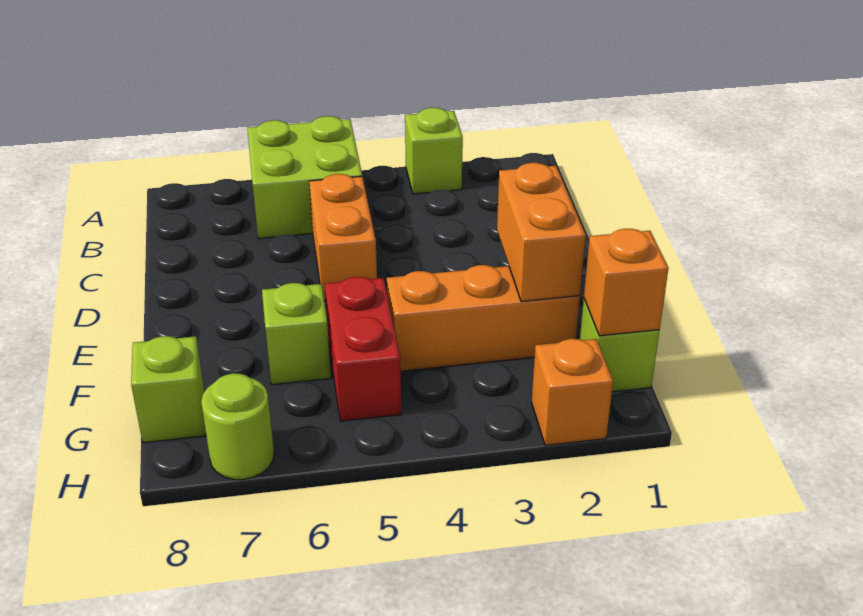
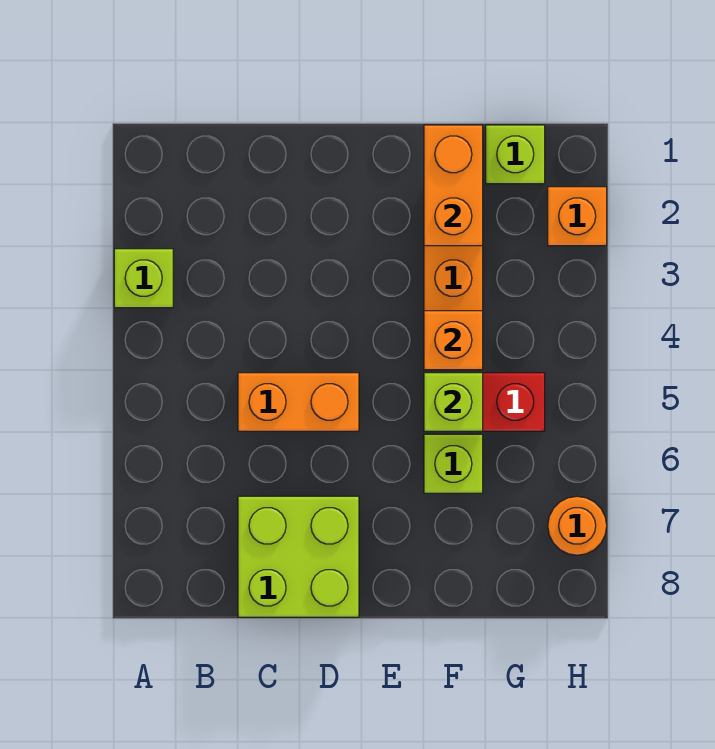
lime 2x2 brick [248,116,362,239] -> lime 2x2 brick moved to [238,496,359,617]
orange 1x2 brick [497,163,586,302] -> orange 1x2 brick turned to [424,125,483,246]
orange 1x1 brick [584,229,668,336] -> orange 1x1 brick moved to [424,311,483,370]
lime 1x1 brick [131,336,206,443] -> lime 1x1 brick moved to [424,373,483,431]
lime 1x1 round brick [201,373,274,480] -> orange 1x1 round brick [548,496,607,555]

